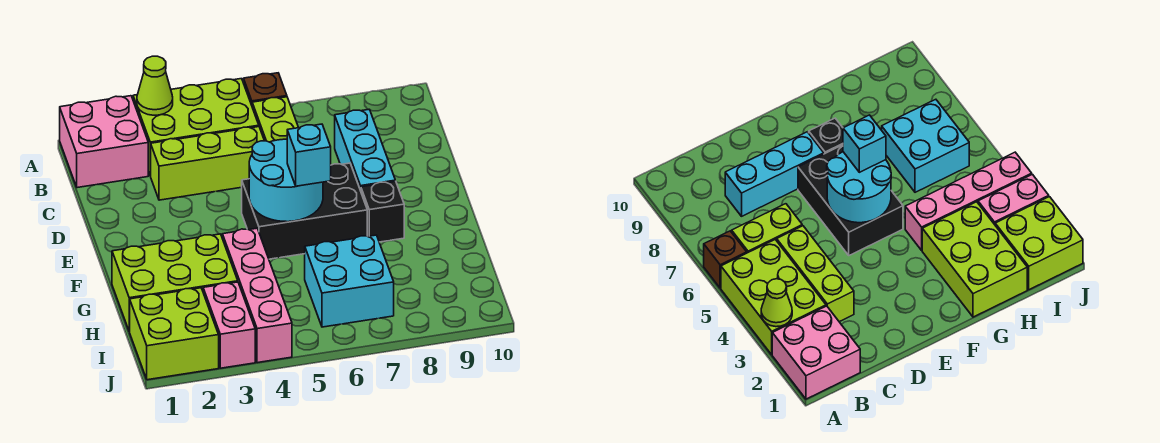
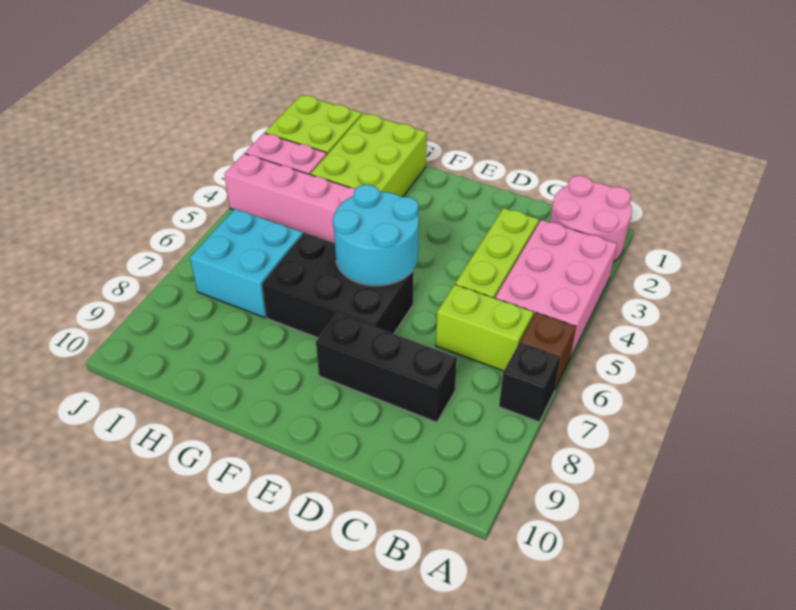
pink 2x2 brick [60,96,148,188] -> pink 2x2 round brick [550,176,632,262]
lime 2x3 brick [133,79,259,176] -> pink 2x3 brick [495,220,617,358]
lime 1x1 cone [137,56,173,115] -> none
cyan 1x3 brick [335,109,395,191] -> black 1x3 brick [316,313,457,422]
black 2x3 brick [242,163,367,259] -> black 2x3 brick turned to [262,233,414,338]
cyan 1x1 brick [287,124,331,186] -> none
black 1x1 brick [361,181,404,242] -> black 1x1 brick moved to [499,343,561,422]

